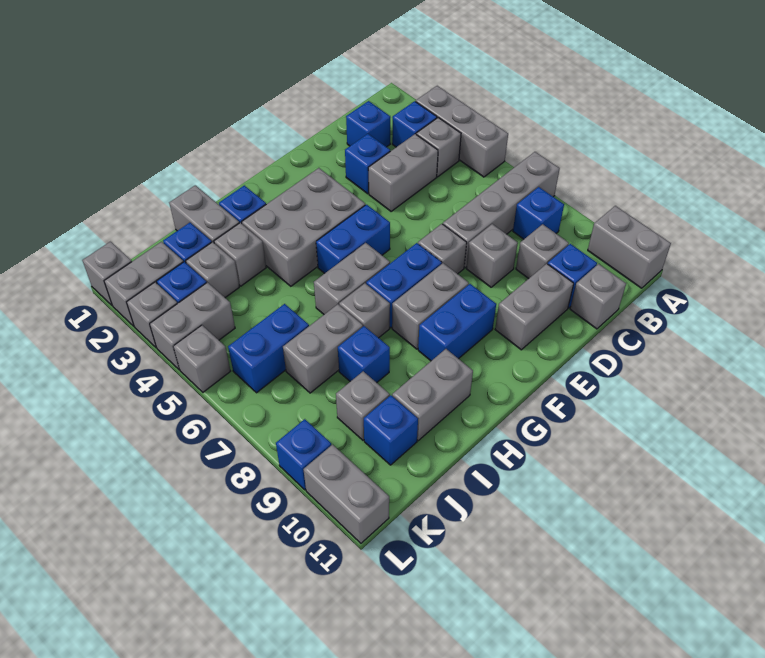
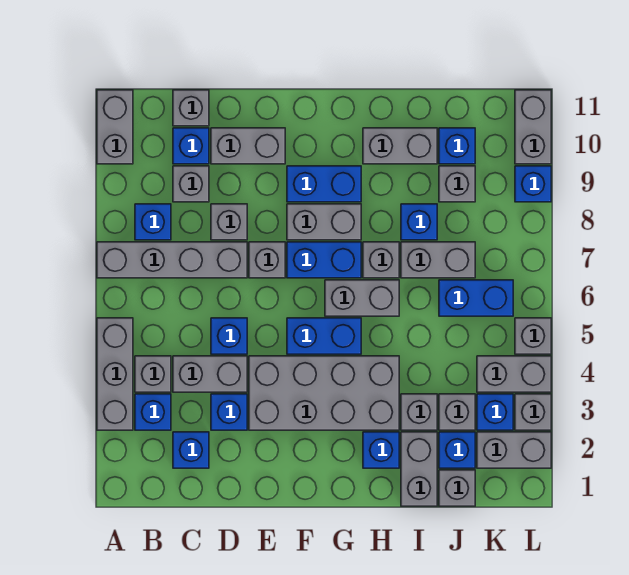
none -> blue 1x1 brick [211,318,247,354]
grey 2x3 brick [242,168,365,286] -> grey 2x4 brick [249,356,399,430]
grey 1x1 brick [82,242,132,305] -> grey 1x1 brick moved to [439,470,475,506]

